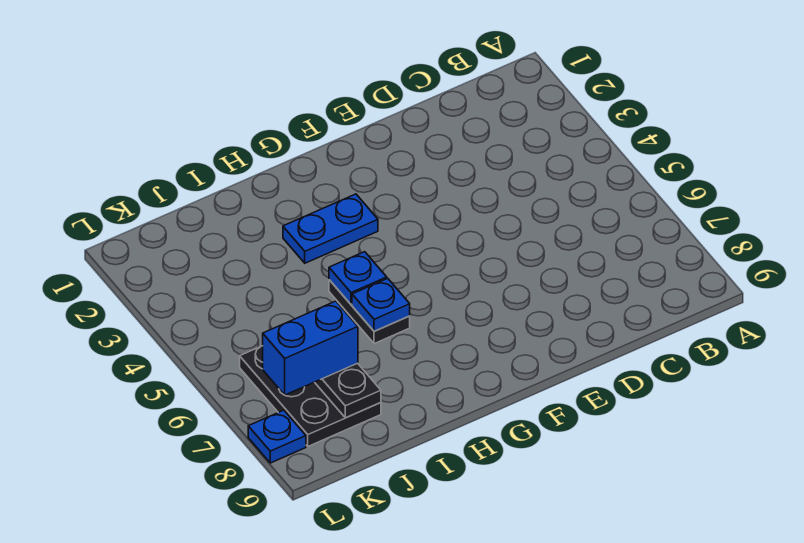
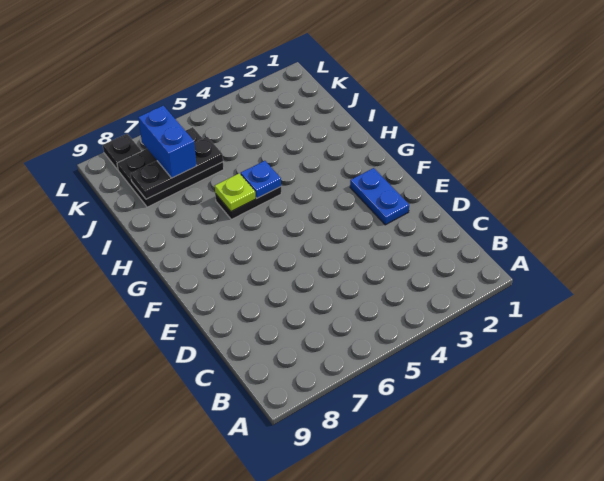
blue 1x2 plate [283,194,378,263] -> blue 1x2 plate moved to [350,168,409,225]
blue 1x1 plate [352,278,410,331] -> lime 1x1 plate [215,173,256,211]
blue 1x1 plate [248,410,306,463] -> black 1x1 plate [103,134,141,169]

